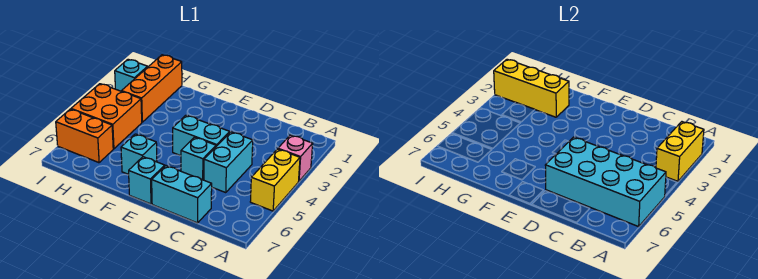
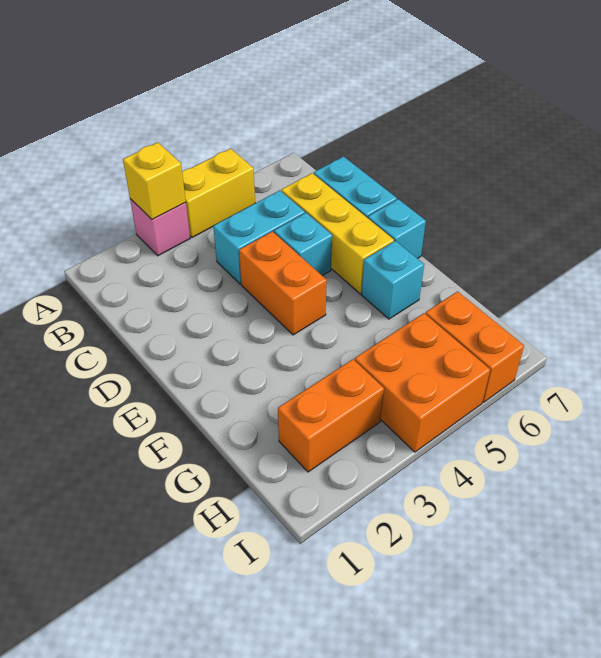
yellow 1x2 brick [656,122,704,181] -> yellow 1x1 brick [123,143,186,220]
cyan 2x4 brick [545,137,666,227] -> none
cyan 1x2 brick [173,115,230,156] -> orange 1x2 brick [239,231,327,335]
yellow 1x3 brick [494,59,569,117] -> yellow 1x3 brick moved to [281,173,394,294]
orange 1x3 brick [122,55,182,122] -> orange 1x2 brick [278,359,384,472]
cyan 1x1 brick [115,59,148,91] -> none

